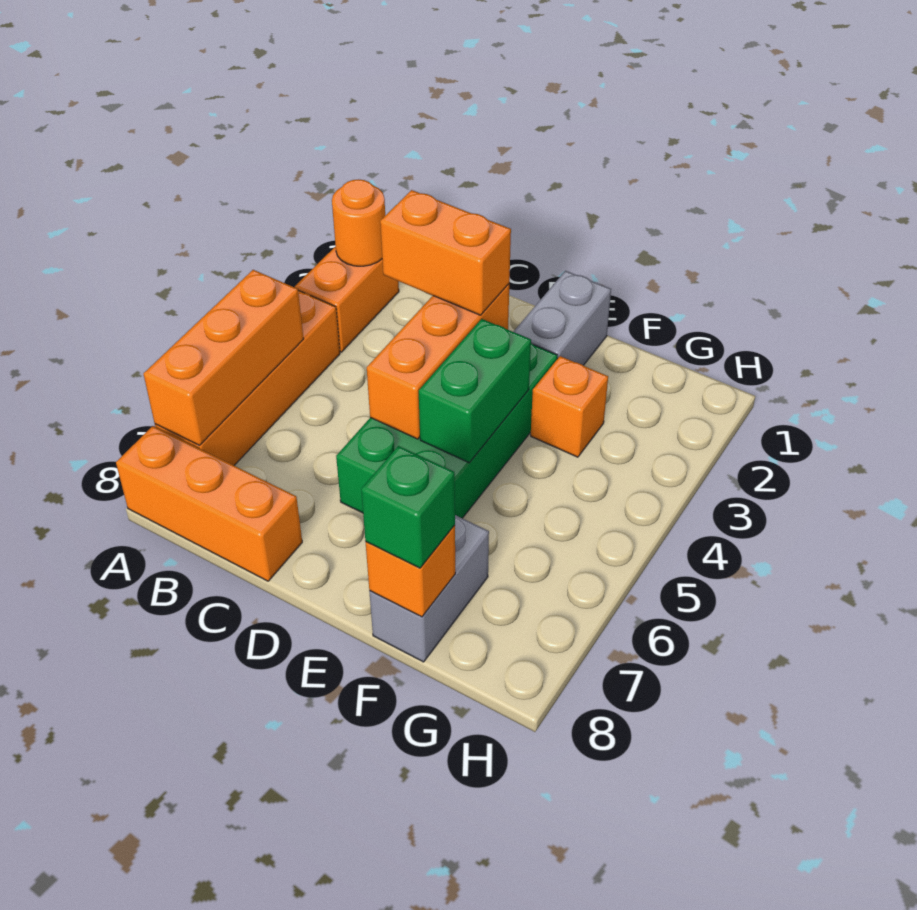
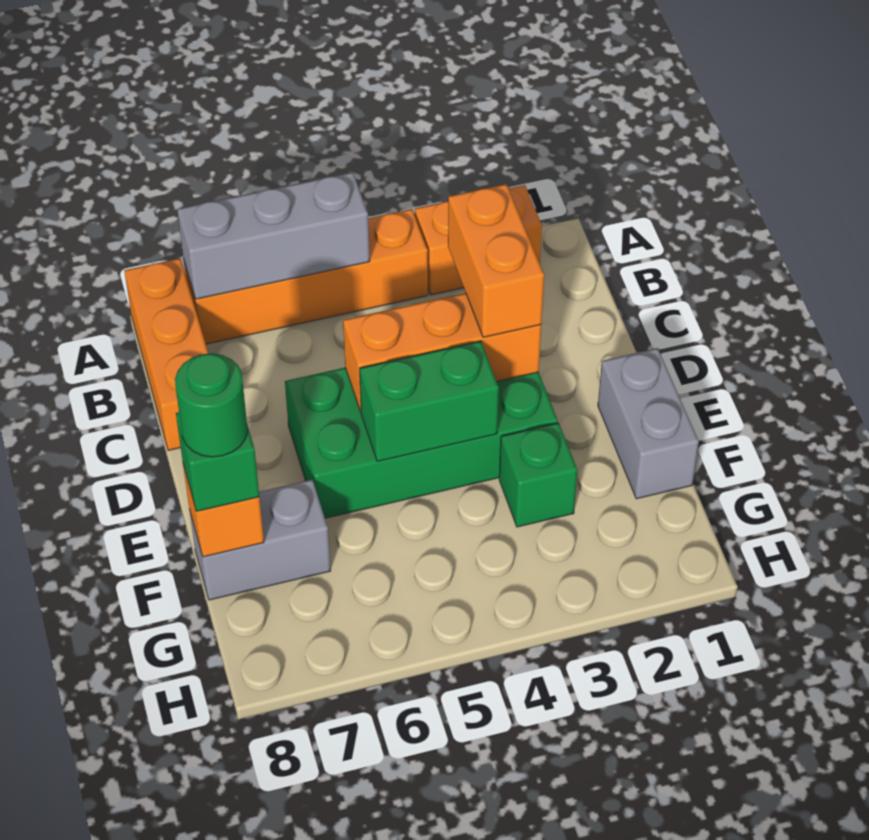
orange 1x1 round brick [332,179,385,266] -> none
orange 1x3 brick [144,270,303,445] -> grey 1x3 brick [177,172,370,299]
grey 1x2 brick [513,271,611,365] -> grey 1x2 brick turned to [598,348,699,499]
orange 1x1 brick [531,356,608,457] -> green 1x1 brick [499,423,577,527]
none -> green 1x1 round brick [175,353,248,457]

